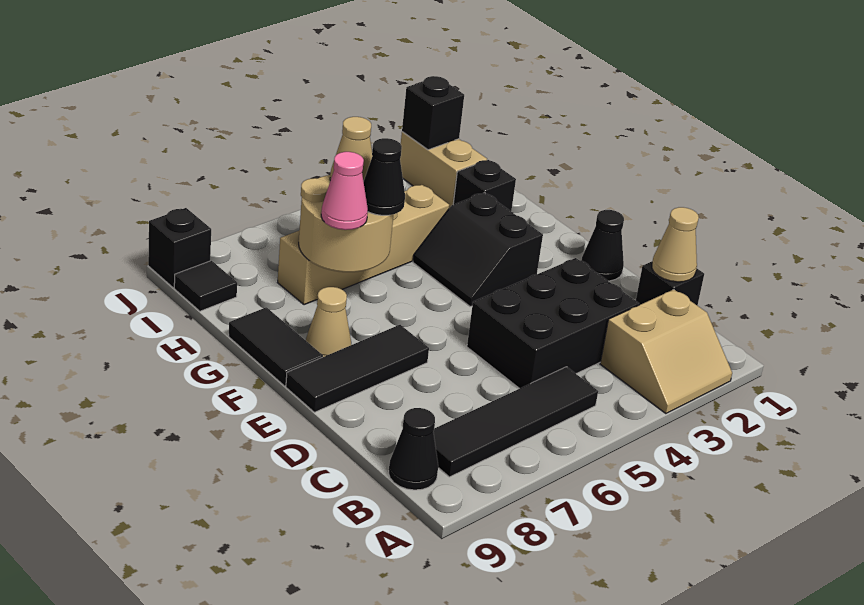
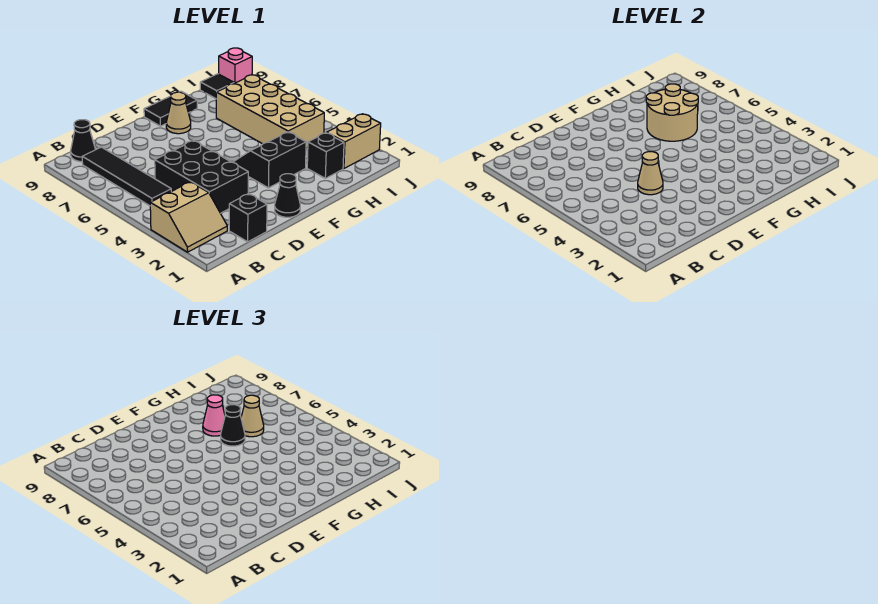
tan 2x2 slope [600,289,732,414] -> tan 2x2 slope turned to [150,182,227,252]
tan 1x1 cone [652,207,699,282] -> tan 1x1 cone moved to [638,152,663,195]
black 1x3 tile [286,325,429,412] -> none
tan 1x4 brick [278,185,449,305] -> tan 2x4 brick [216,75,324,148]
black 1x1 brick [402,76,464,150] -> none
black 1x1 brick [148,208,211,288] -> pink 1x1 brick [219,48,252,83]

